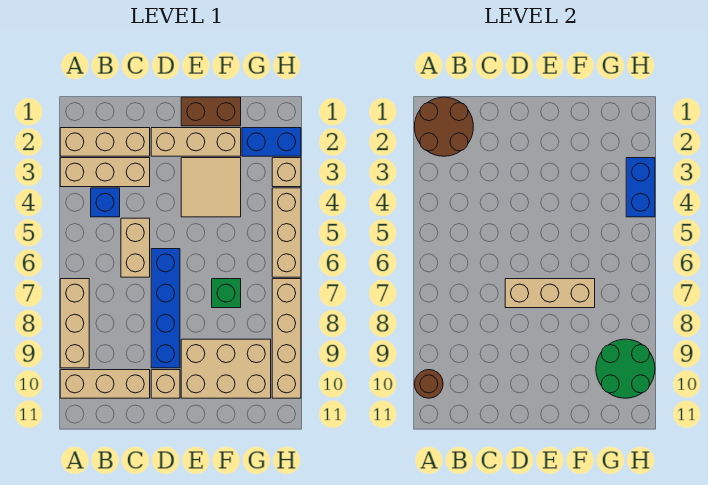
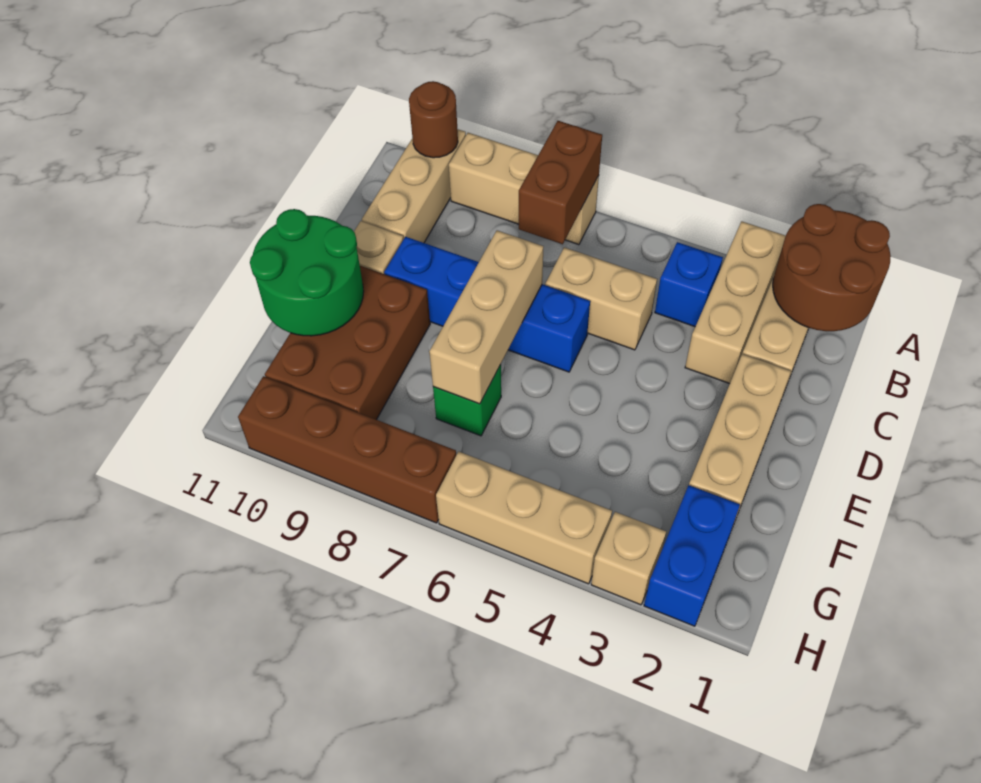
brown 1x2 brick [181,97,241,126] -> brown 1x2 brick moved to [519,121,602,244]
tan 2x2 tile [181,158,241,217] -> none
tan 2x3 brick [181,339,271,398] -> brown 2x3 brick [265,266,430,420]
green 2x2 round brick [596,339,655,398] -> green 2x2 round brick moved to [250,209,364,336]
blue 1x2 brick [626,158,655,217] -> none
tan 1x4 brick [272,279,301,398] -> brown 1x4 brick [238,376,456,523]

